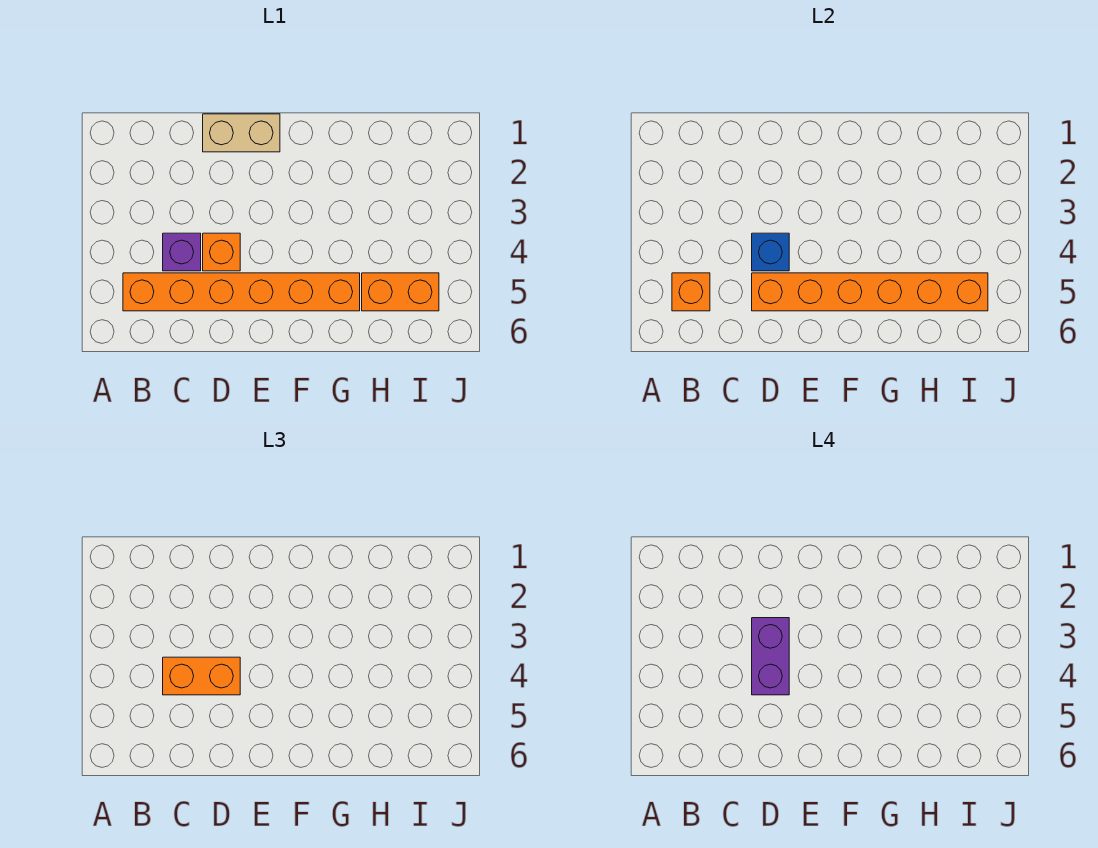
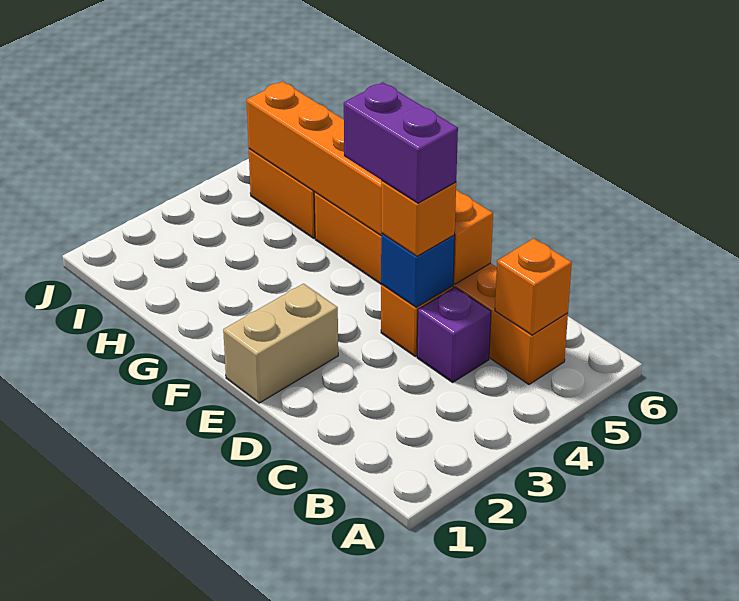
orange 1x2 brick [163,657,240,695] -> orange 1x1 brick [381,181,456,256]
tan 1x2 brick [203,114,280,152] -> tan 1x2 brick turned to [223,284,338,403]
purple 1x2 brick [752,618,789,695] -> purple 1x2 brick turned to [344,82,458,203]

